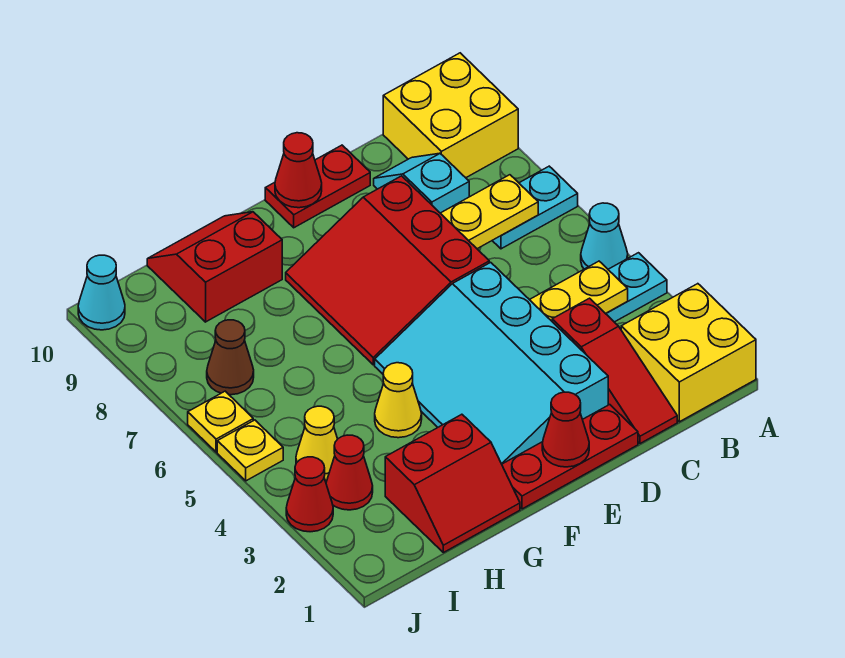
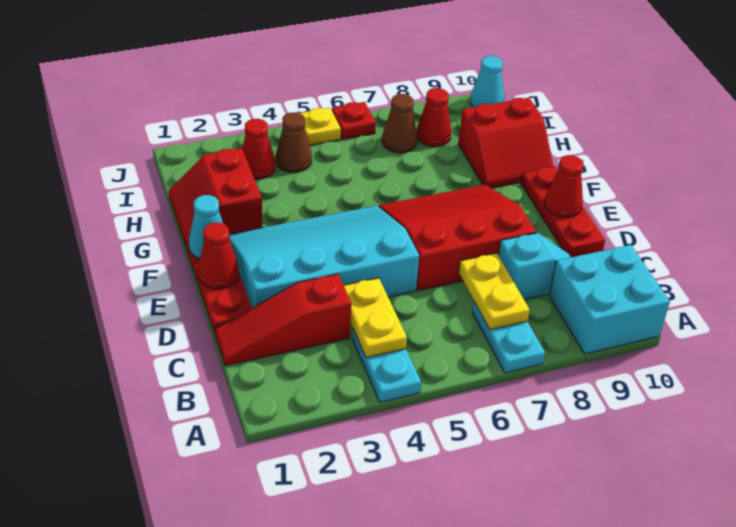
yellow 2x2 brick [621,284,756,422] -> none
cyan 1x1 cone [581,203,628,269] -> cyan 1x1 cone moved to [189,195,223,258]
yellow 2x2 brick [383,53,518,178] -> cyan 2x2 brick [549,245,670,354]
red 1x2 plate [265,145,370,228] -> red 1x3 plate [521,166,605,257]
yellow 1x1 cone [375,363,422,438] -> none
red 2x2 slope [147,212,282,322] -> red 2x2 slope turned to [458,98,553,188]
yellow 1x1 cone [296,406,337,480] -> brown 1x1 cone [276,112,312,173]
red 1x1 cone [286,457,333,532] -> red 1x1 cone moved to [417,88,451,147]
yellow 1x1 plate [188,391,253,452] -> red 1x1 plate [332,102,376,139]

